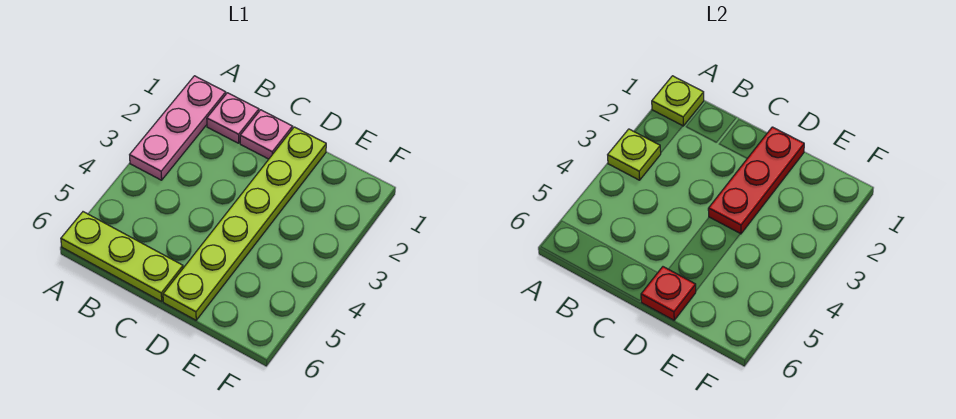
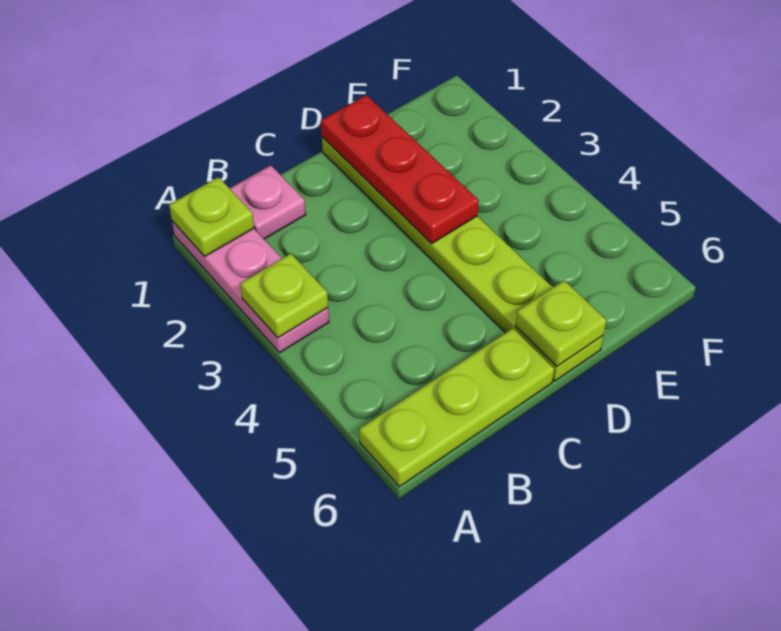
pink 1x1 plate [240,110,293,159] -> none
red 1x1 plate [641,267,696,320] -> lime 1x1 plate [516,280,606,366]

